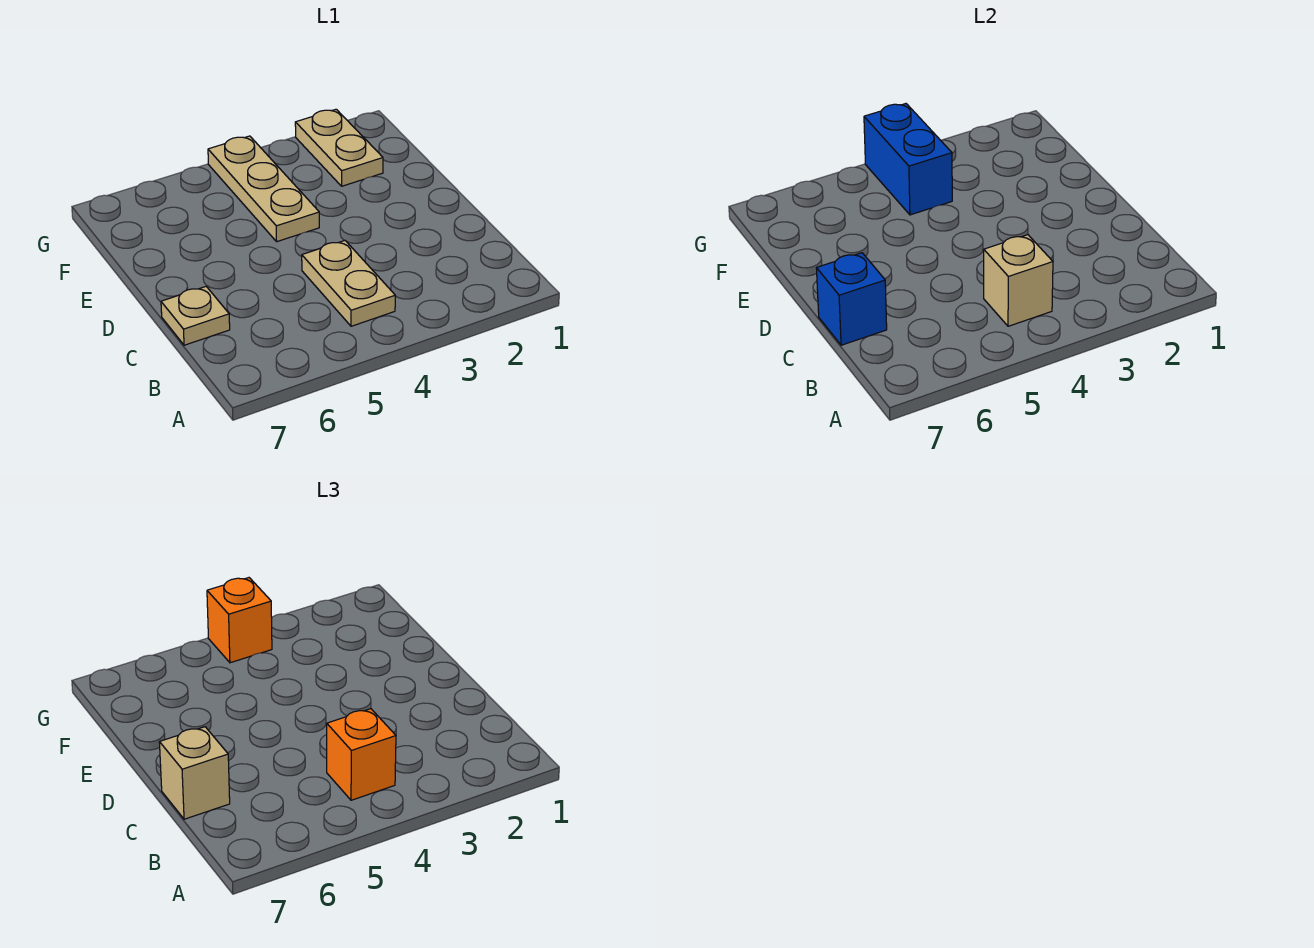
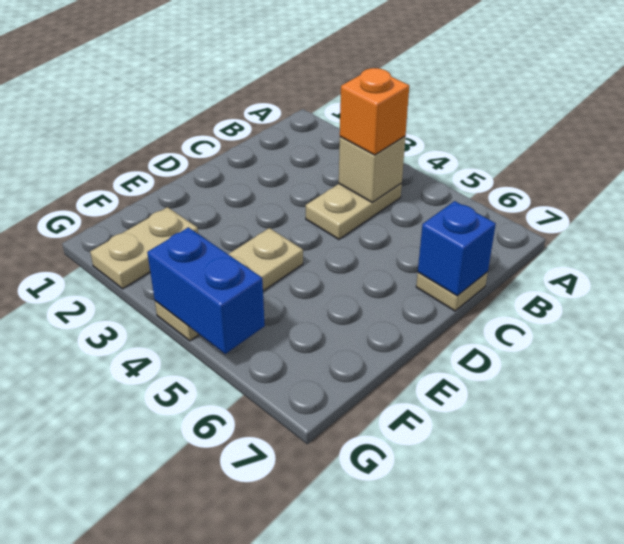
tan 1x1 brick [159,727,230,819] -> none
blue 1x2 brick [864,104,952,215] -> blue 1x2 brick turned to [147,227,265,354]
orange 1x1 brick [207,578,272,663] -> none

